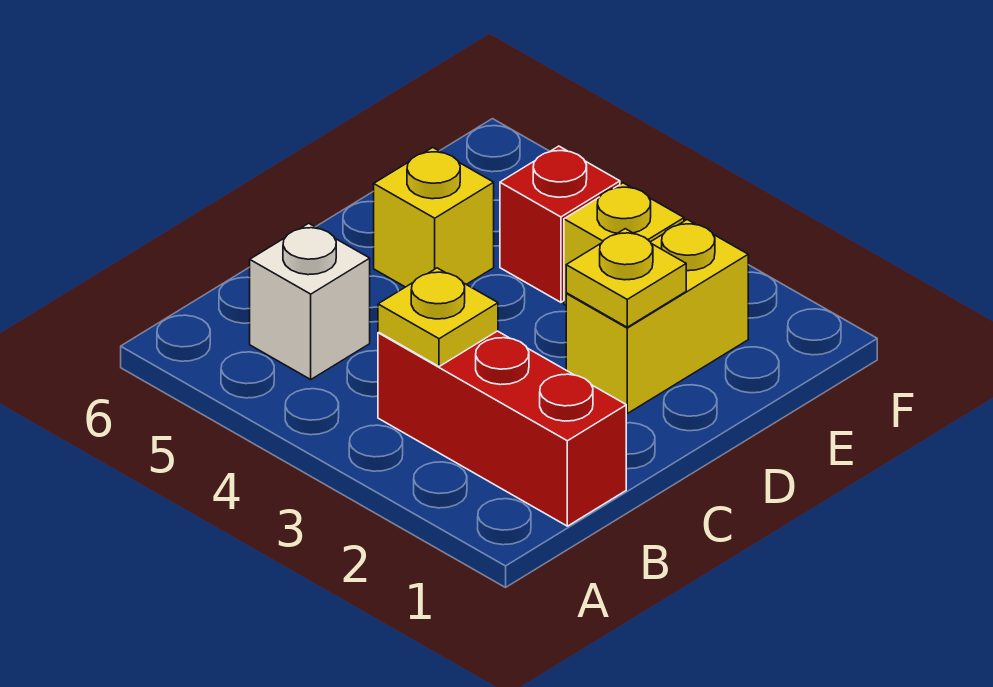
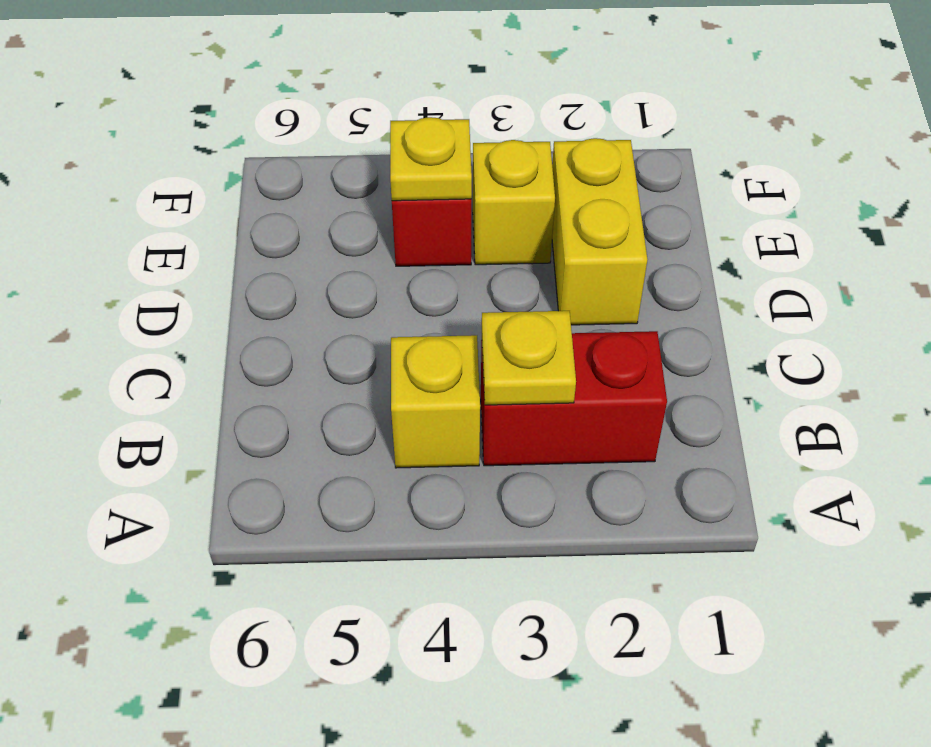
red 1x3 brick [378,331,626,526] -> red 1x2 brick [481,331,667,466]
white 1x1 brick [250,223,370,379] -> none
yellow 1x1 plate [566,229,686,327] -> yellow 1x1 plate moved to [390,117,472,201]
yellow 1x1 brick [374,147,494,287] -> yellow 1x1 brick moved to [391,335,480,468]

